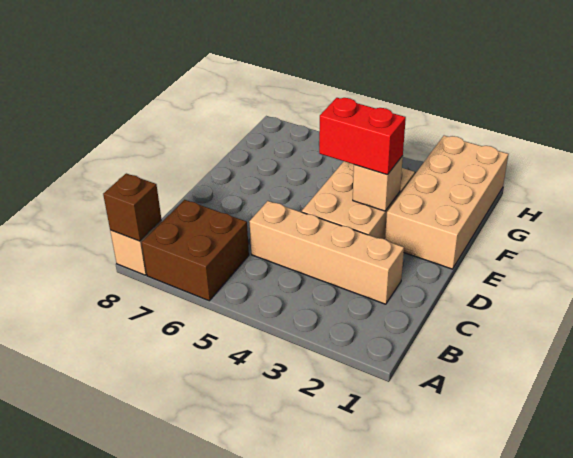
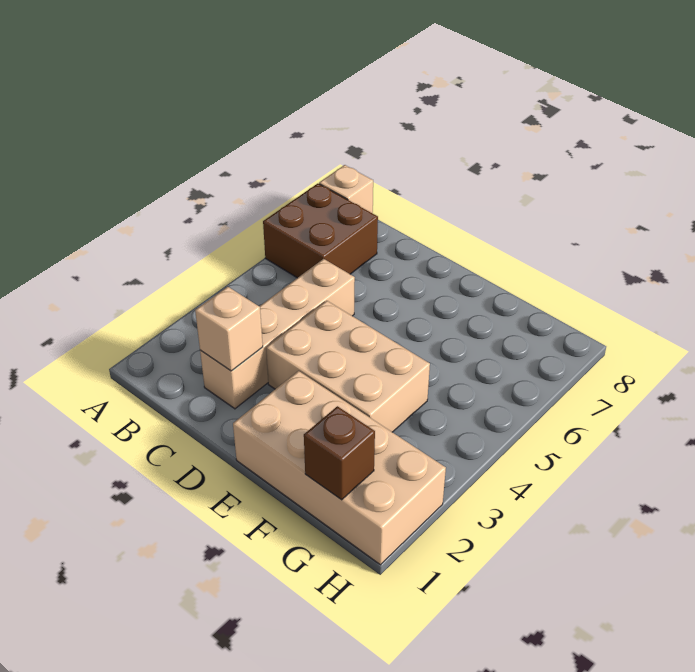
brown 1x1 brick [103,173,161,241] -> brown 1x1 brick moved to [304,406,375,500]
tan 1x1 brick [353,156,403,211] -> tan 1x1 brick moved to [195,287,263,371]
red 1x2 brick [319,98,406,175] -> none

